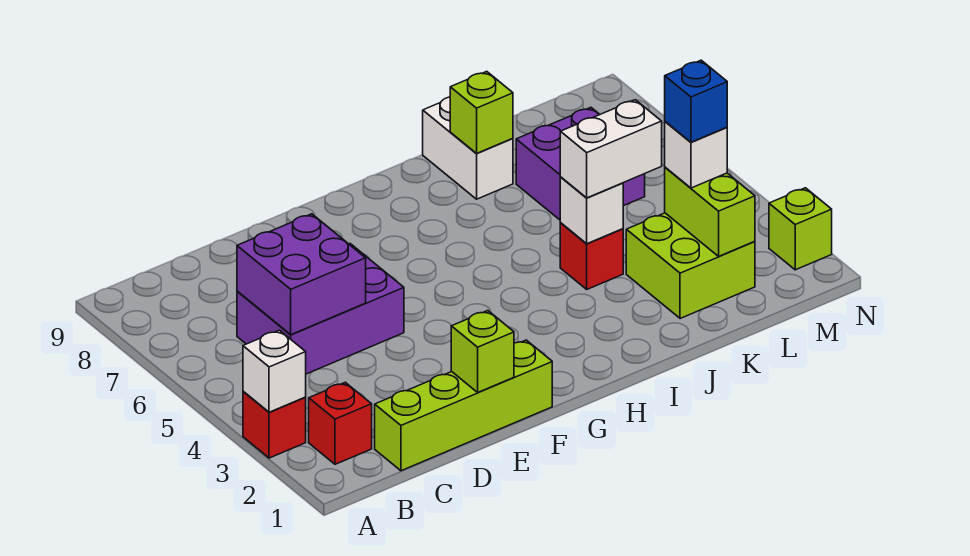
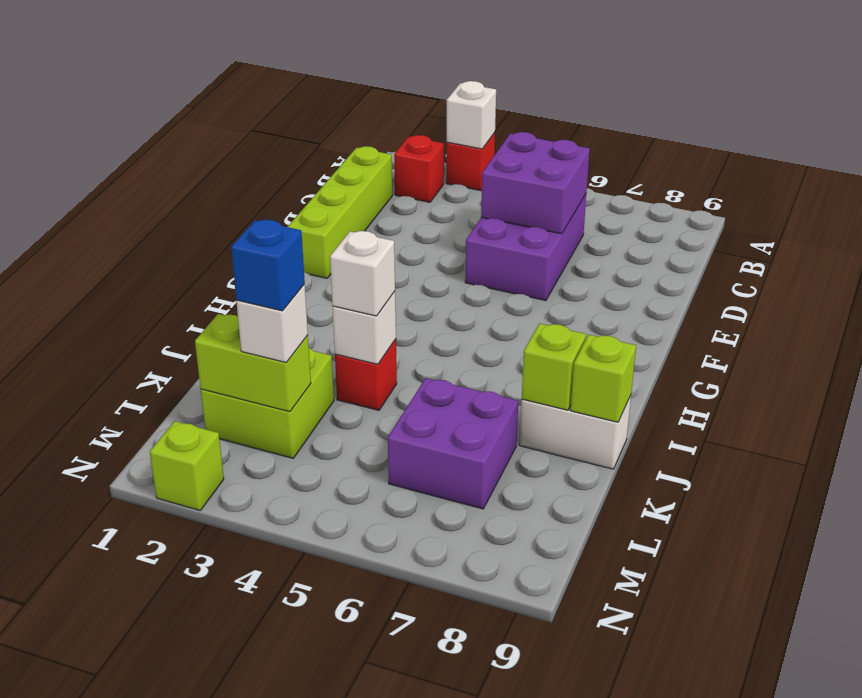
lime 1x1 brick [451,311,514,392] -> lime 1x1 brick moved to [571,335,636,422]
white 1x2 brick [560,100,662,198] -> white 1x1 brick [330,231,395,316]

